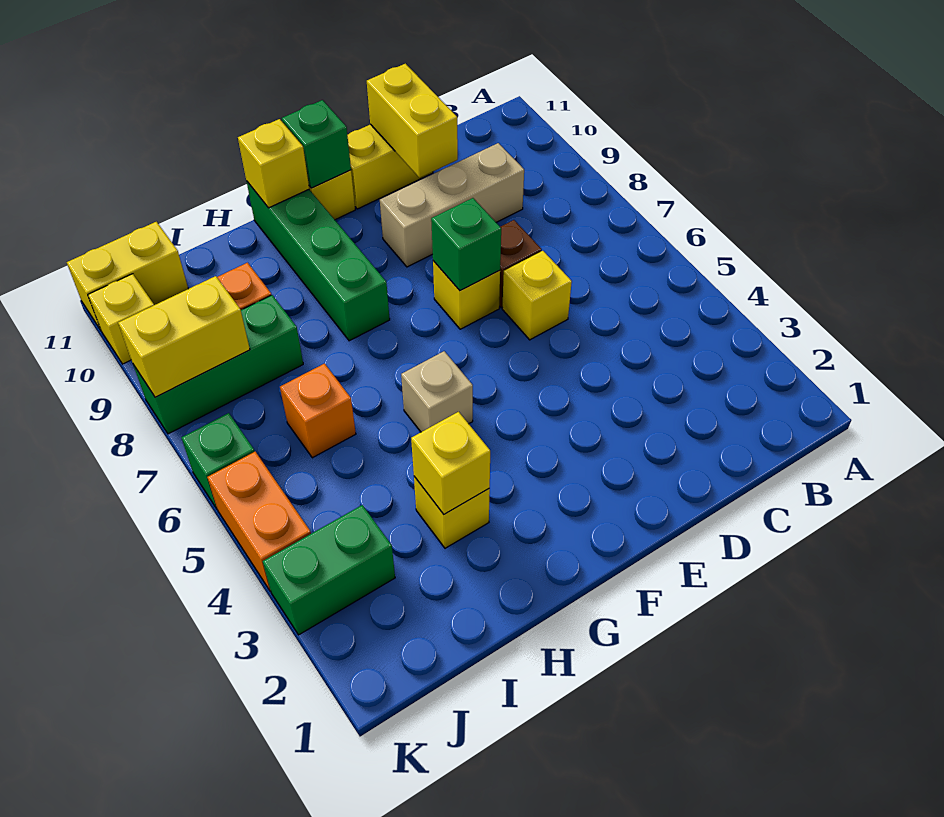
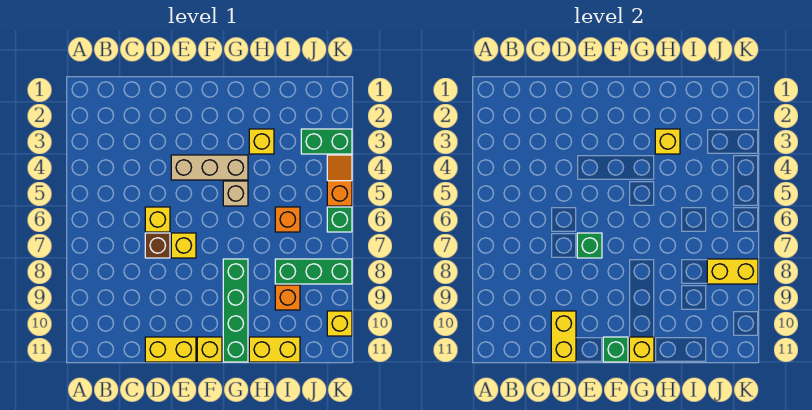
tan 1x3 brick [380,143,524,267] -> tan 1x3 brick moved to [171,155,248,180]
yellow 1x2 brick [67,222,188,330] -> yellow 1x2 brick moved to [249,337,300,362]
orange 1x2 brick [207,452,311,591] -> orange 1x2 slope [327,155,352,206]

